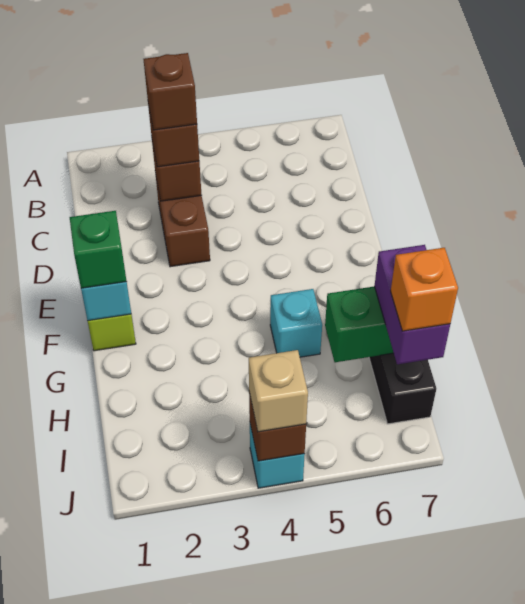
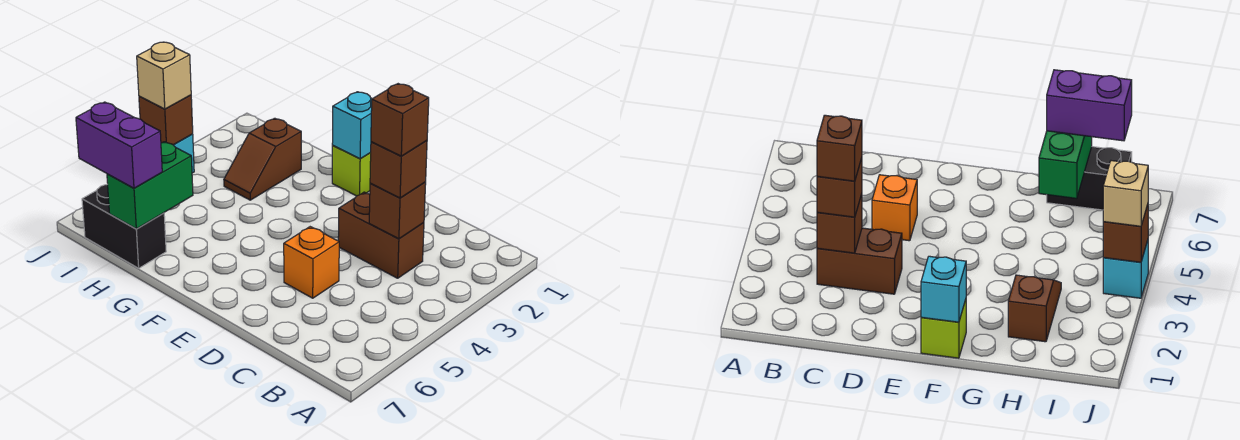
green 1x1 brick [70,211,127,288] -> none
cyan 1x1 brick [270,289,322,357] -> none
none -> brown 1x2 slope [224,118,301,200]
orange 1x1 brick [391,248,458,331] -> orange 1x1 brick moved to [284,227,339,298]

